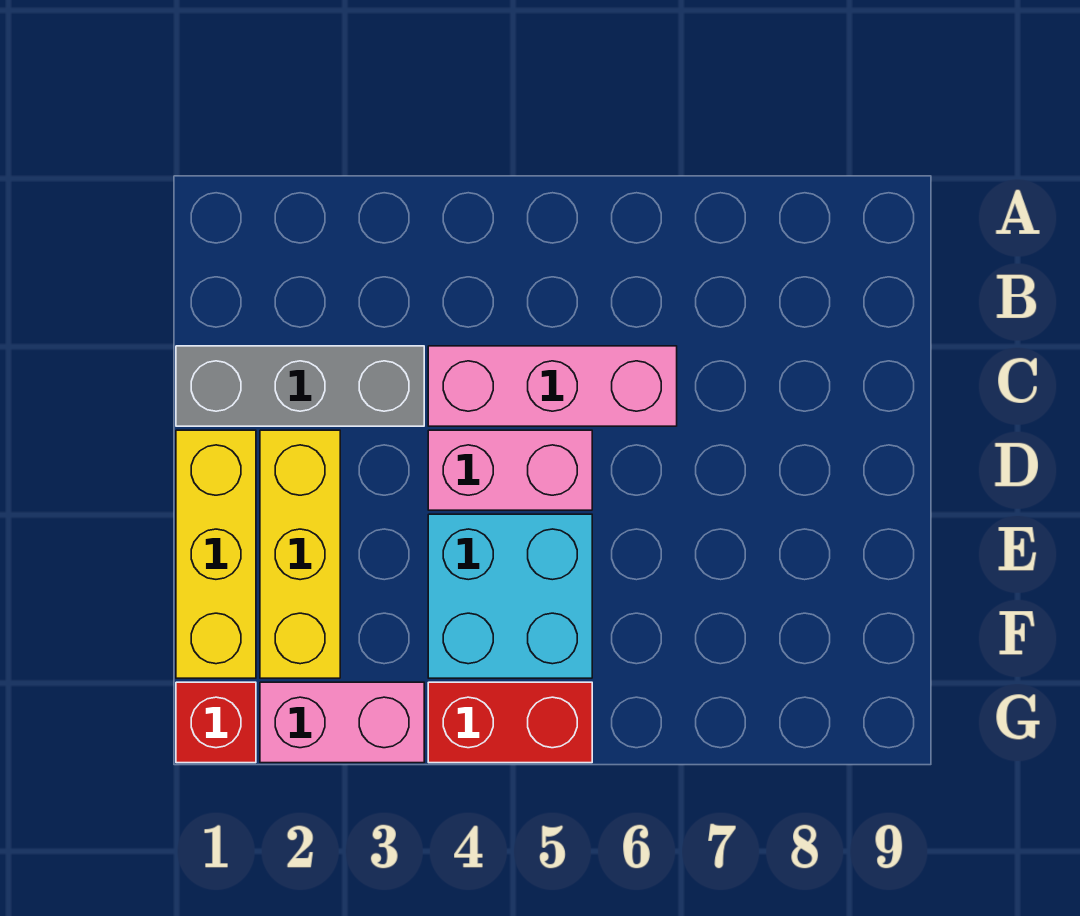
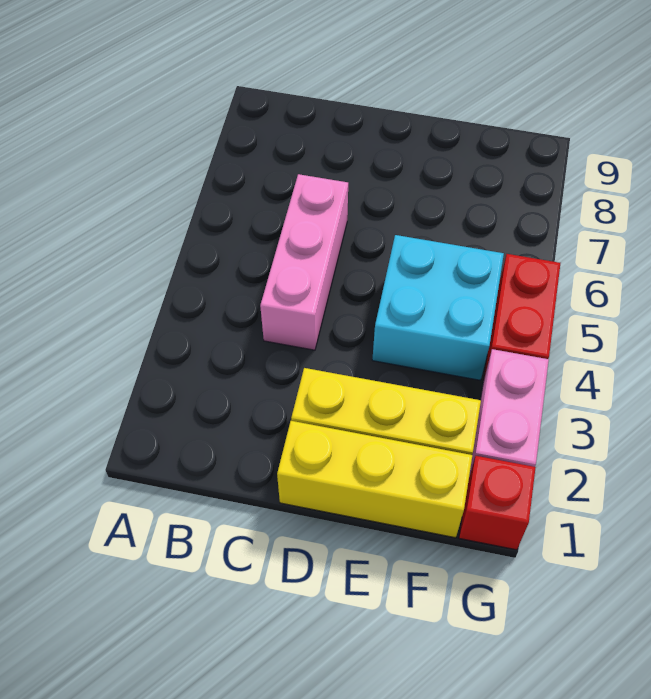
grey 1x3 brick [176,346,424,426] -> none
pink 1x2 brick [428,430,592,510] -> none

